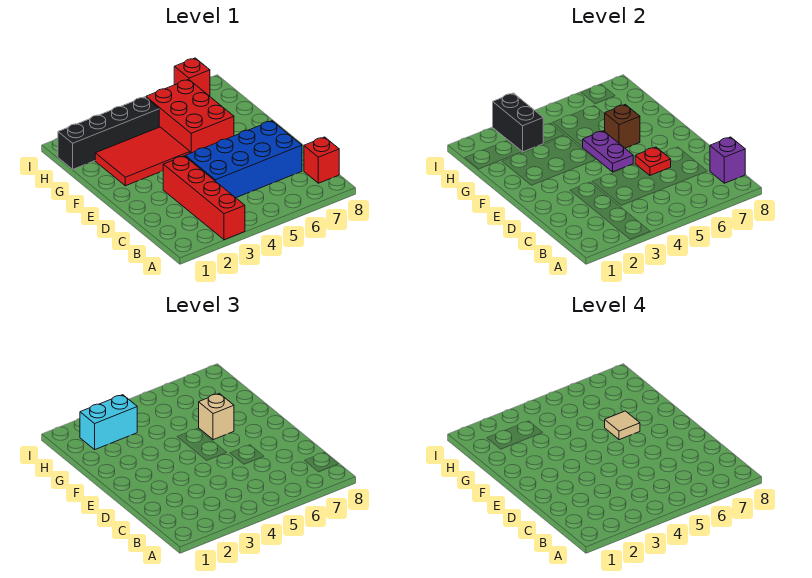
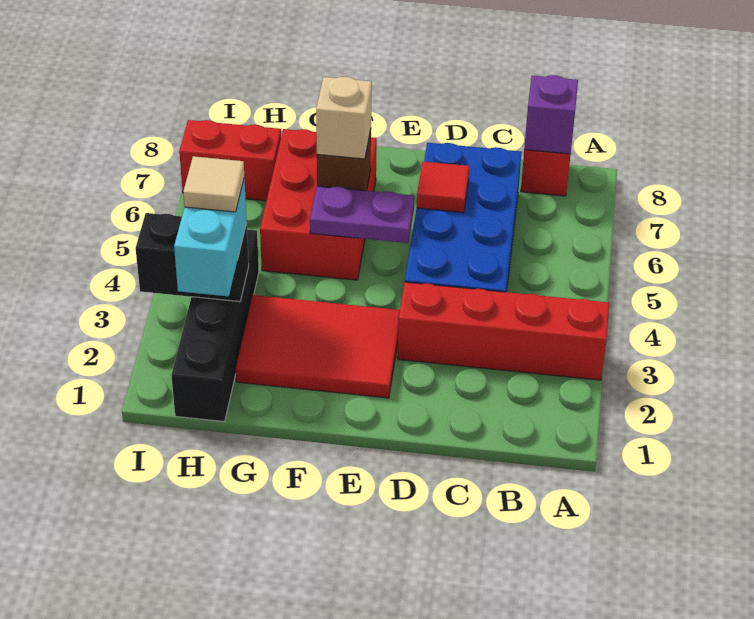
red 1x1 plate [635,147,671,175] -> red 1x1 tile [417,161,469,213]
red 2x3 tile [95,127,190,186] -> red 2x3 tile turned to [236,295,400,398]
red 2x3 brick [146,79,234,153] -> red 2x3 brick turned to [260,129,377,280]
tan 1x1 tile [605,411,640,440] -> tan 1x1 tile moved to [183,156,244,212]
red 1x1 brick [174,58,210,96] -> red 1x2 brick [179,120,281,201]

